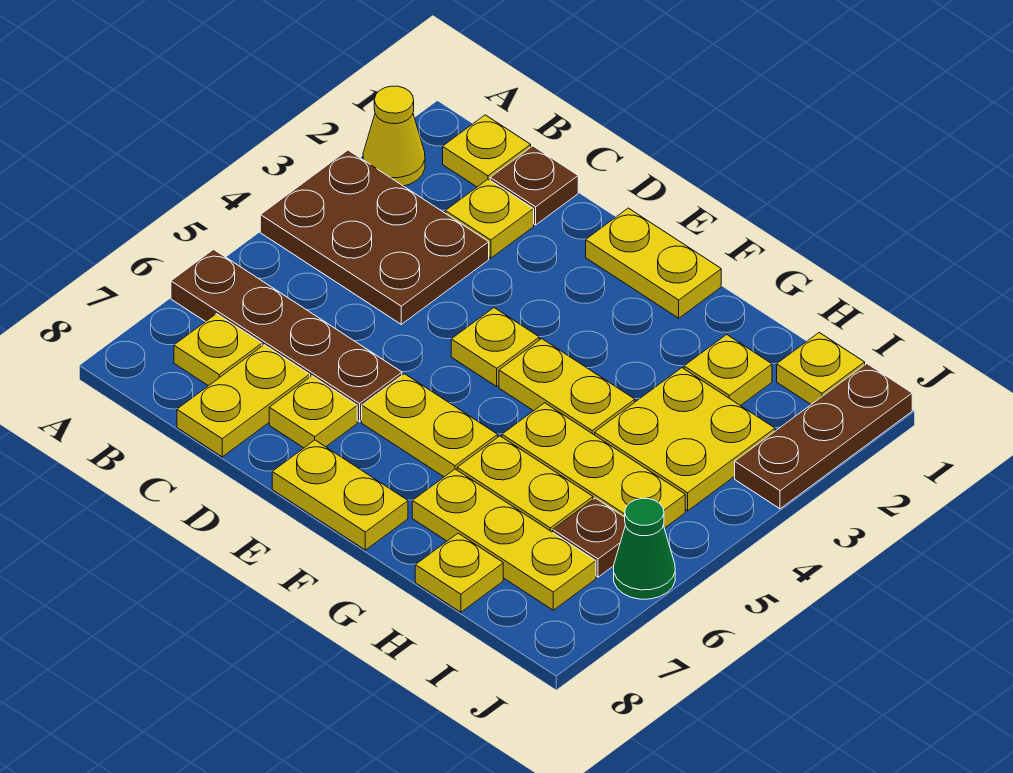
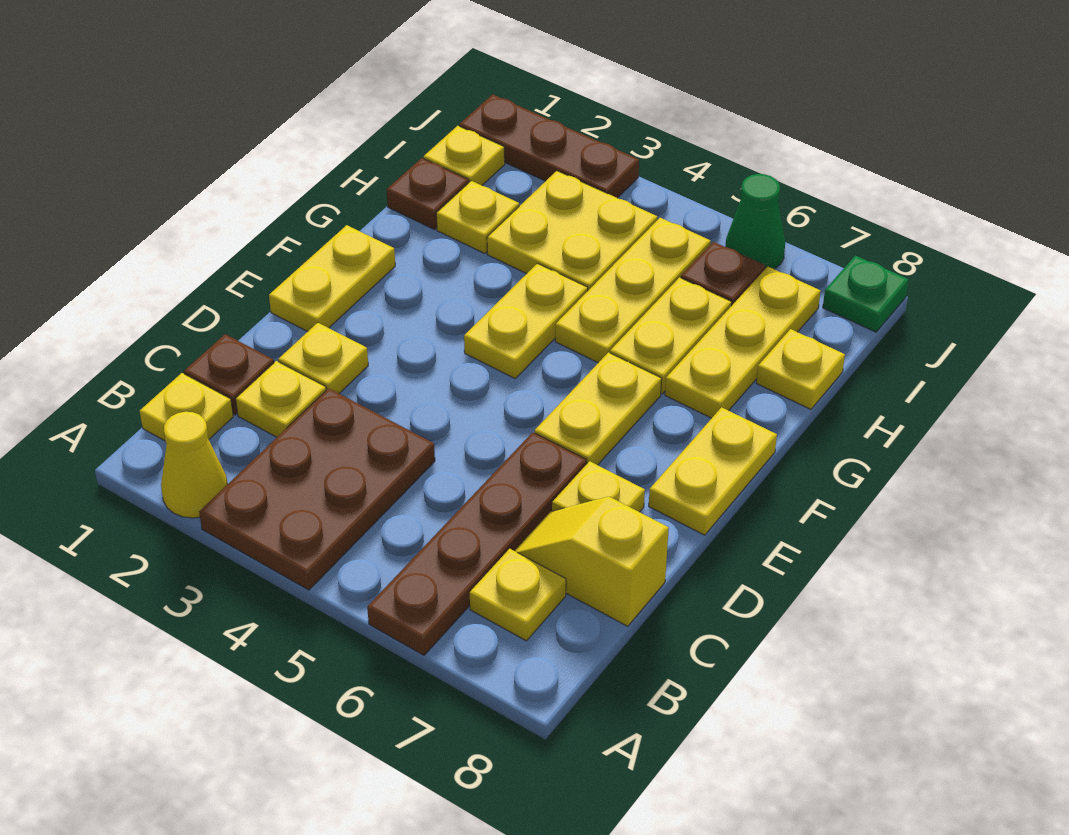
yellow 1x2 plate [177,345,310,457] -> yellow 1x2 slope [515,497,669,626]
yellow 1x1 plate [451,308,539,386] -> yellow 1x1 plate moved to [278,323,368,393]
none -> brown 1x1 plate [387,158,469,229]
none -> green 1x1 plate [823,256,909,332]

